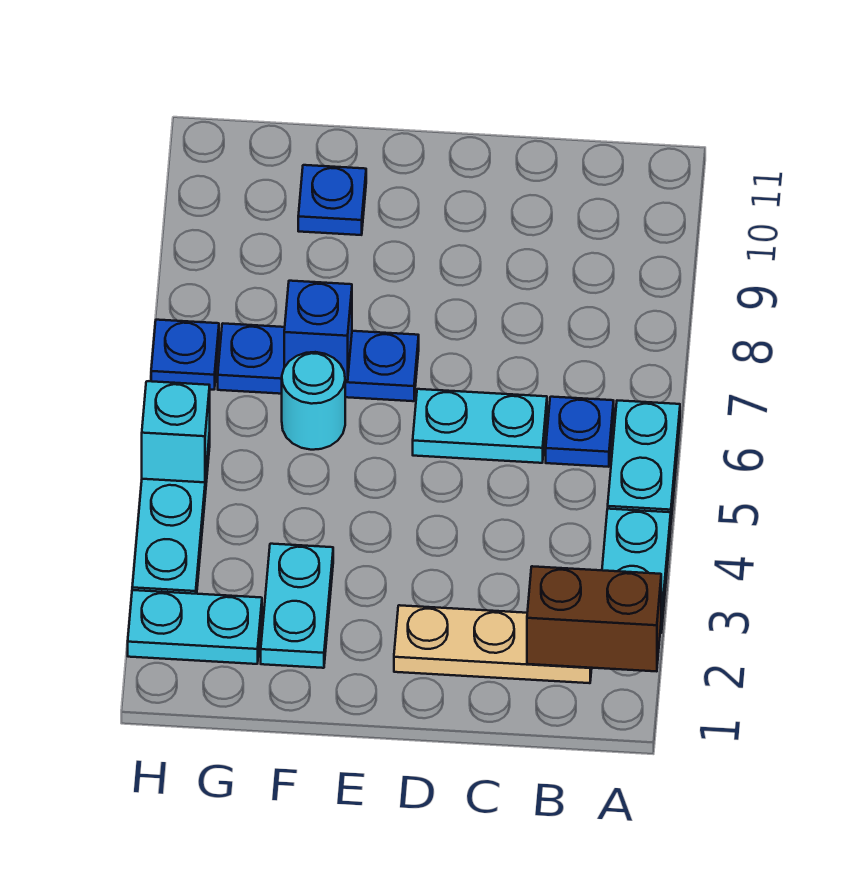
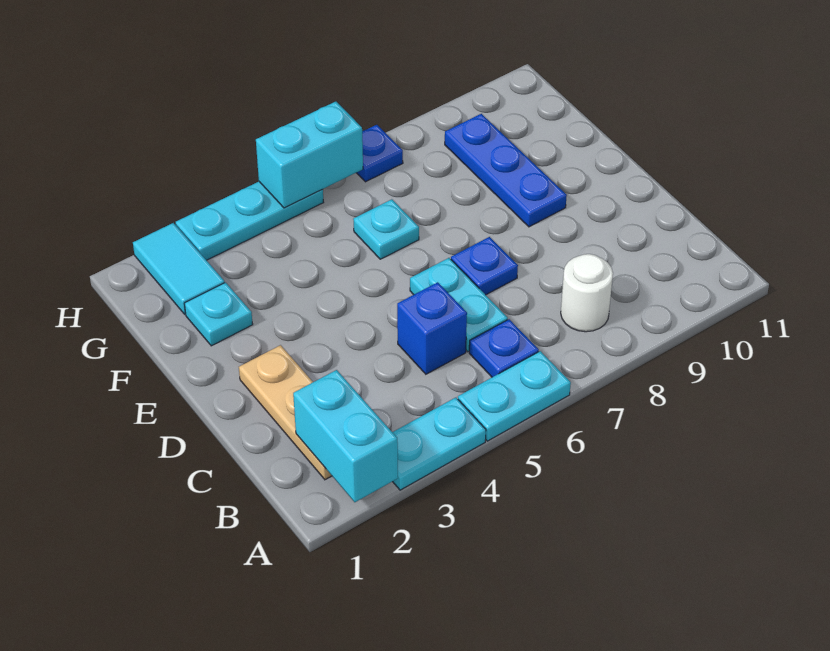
brown 1x2 brick [527,566,661,671] -> cyan 1x2 brick [293,370,398,502]
none -> white 1x1 round brick [561,254,613,332]
blue 1x3 plate [218,324,419,401] -> blue 1x3 plate moved to [445,114,567,227]
cyan 1x2 plate [261,544,333,668] -> cyan 1x1 plate [184,283,253,346]
cyan 1x1 round brick [282,352,345,450] -> cyan 1x1 plate [353,199,419,259]
blue 1x1 brick [284,281,352,382] -> blue 1x1 brick moved to [397,282,467,374]
blue 1x1 plate [298,165,366,235] -> blue 1x1 plate moved to [451,237,518,295]
cyan 1x2 plate [128,590,262,664] -> cyan 1x2 tile [133,223,225,314]
cyan 1x1 brick [142,381,210,482] -> cyan 1x2 brick [256,102,363,208]

